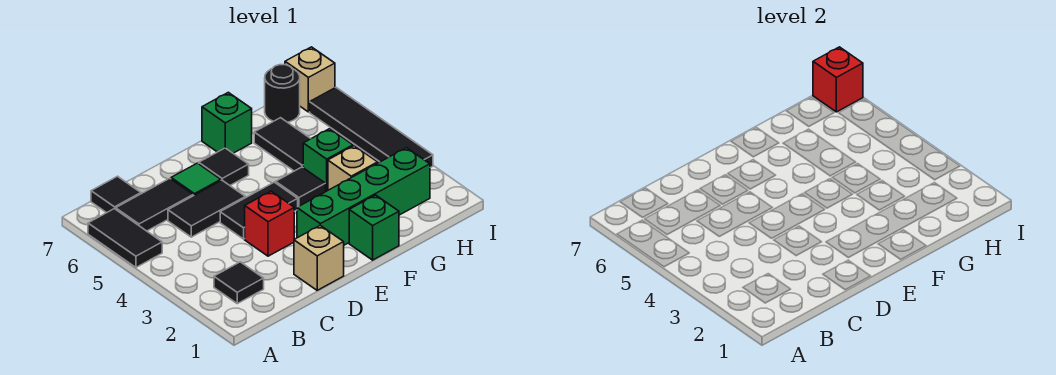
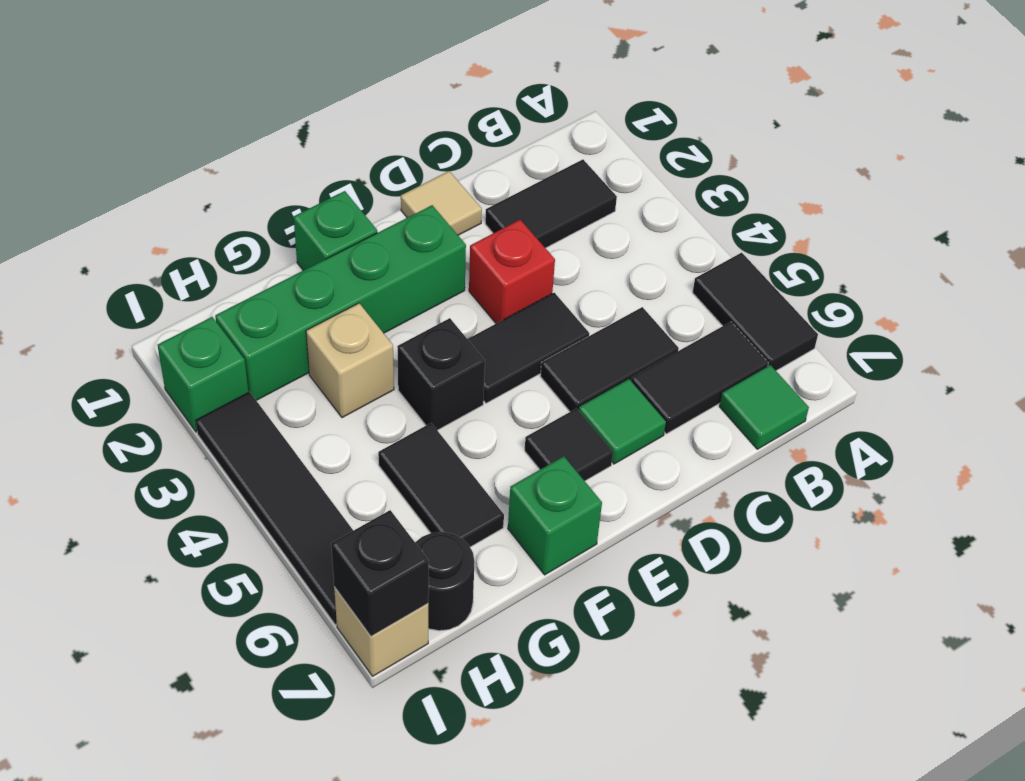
black 1x1 tile [214,262,264,304] -> black 1x2 tile [485,159,617,248]
black 1x1 tile [91,176,141,213] -> green 1x1 tile [719,365,809,449]
tan 1x1 brick [294,226,344,290] -> tan 1x1 tile [401,171,482,235]
black 1x1 tile [276,167,325,207] -> black 1x1 brick [397,318,485,430]
green 1x1 brick [303,129,353,192] -> green 1x1 brick moved to [158,317,248,432]
red 1x1 brick [813,47,863,112] -> black 1x1 brick [331,510,429,636]

